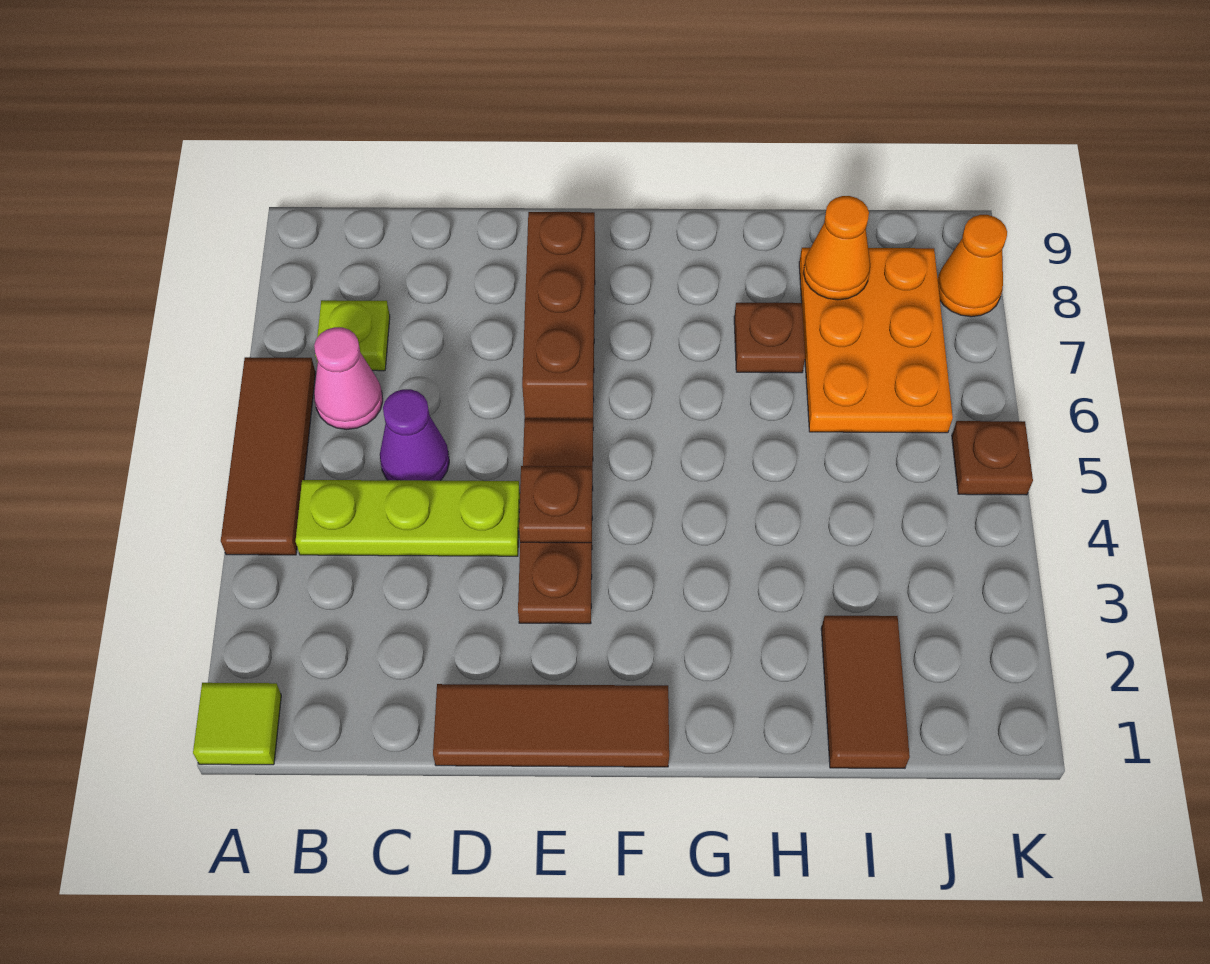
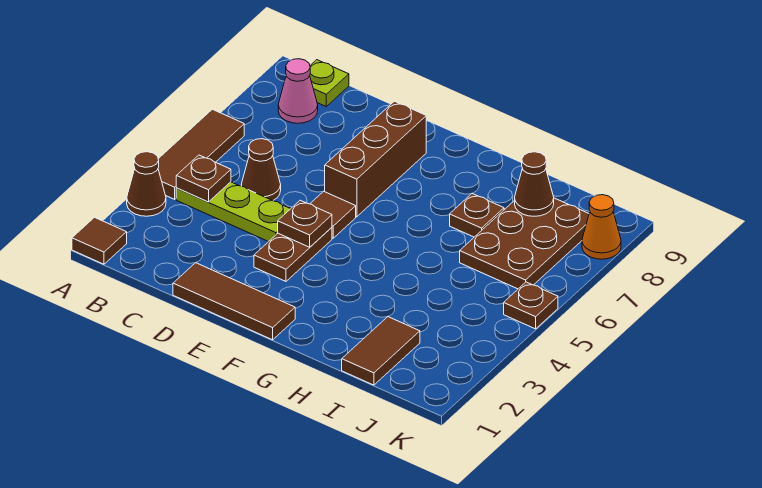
lime 1x1 tile [193,683,281,765] -> brown 1x1 tile [72,217,127,264]
none -> brown 1x1 cone [127,152,166,216]
none -> brown 1x1 plate [176,155,231,202]
pink 1x1 cone [314,327,383,429] -> pink 1x1 cone moved to [278,59,318,123]
lime 1x1 plate [315,300,390,371] -> lime 1x1 plate moved to [310,60,349,106]
purple 1x1 cone [380,389,449,481] -> brown 1x1 cone [241,139,281,201]
orange 2x3 plate [799,248,953,433] -> brown 2x3 plate [460,198,589,289]
orange 1x1 cone [803,196,870,300] -> brown 1x1 cone [515,152,554,216]

